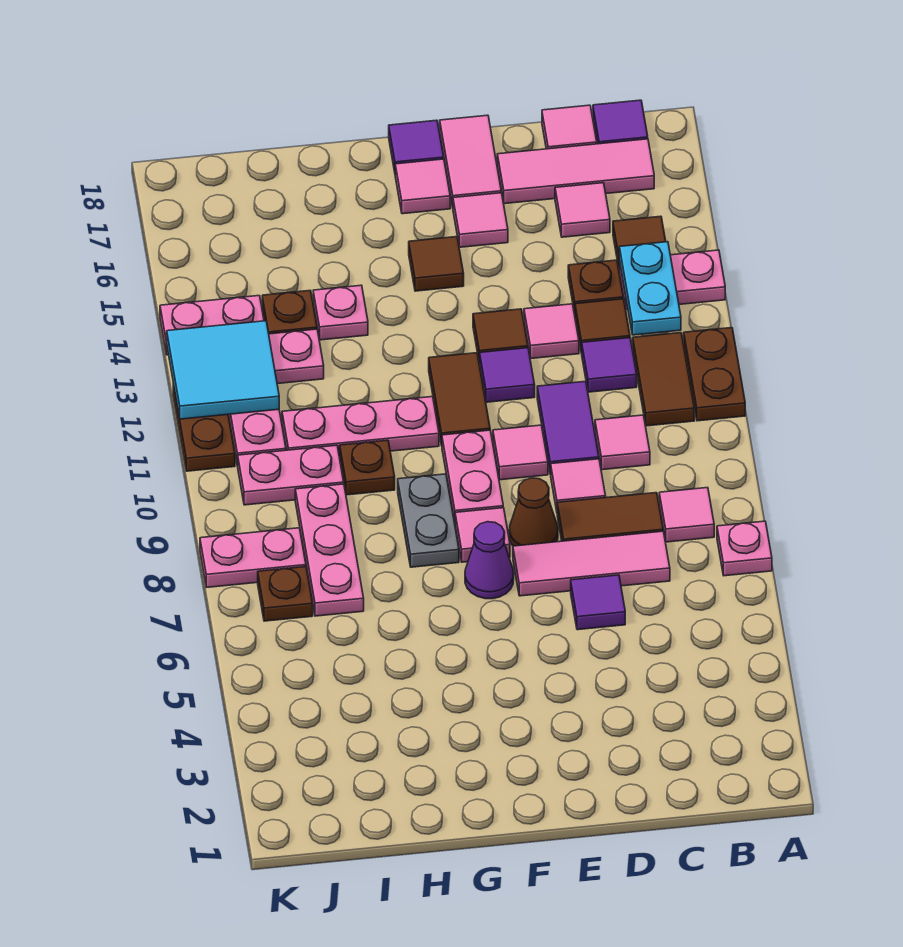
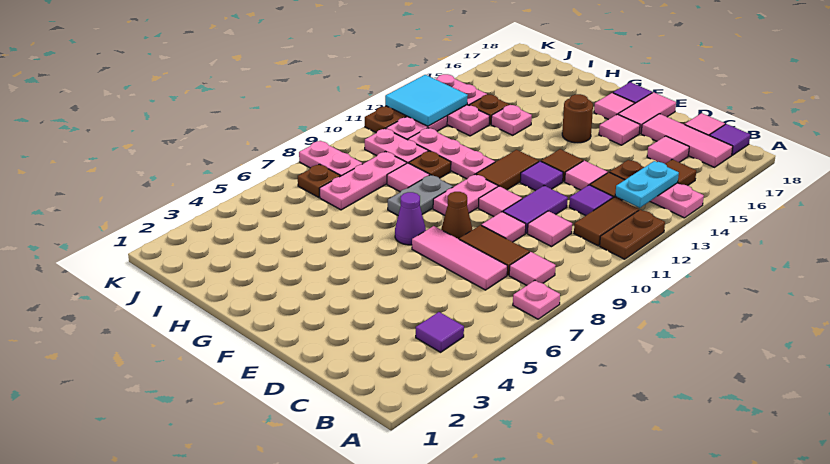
purple 1x1 tile [571,575,625,630] -> purple 1x1 tile moved to [416,312,464,352]
pink 1x1 tile [455,508,510,562] -> pink 1x1 tile moved to [387,163,430,192]
brown 1x1 tile [409,237,464,291] -> brown 1x1 round brick [562,94,593,143]

